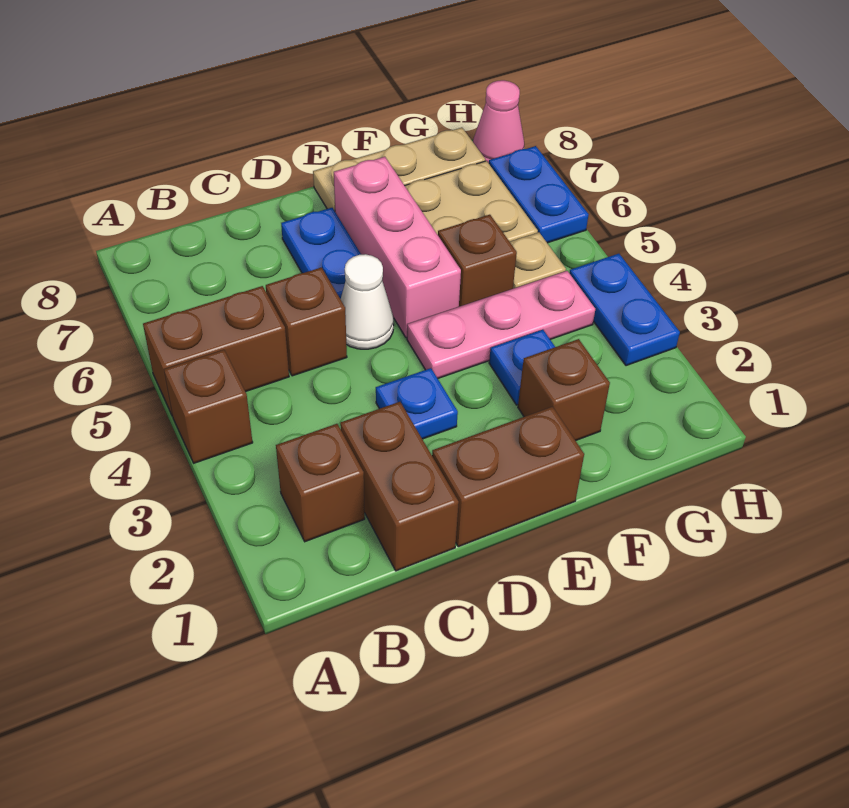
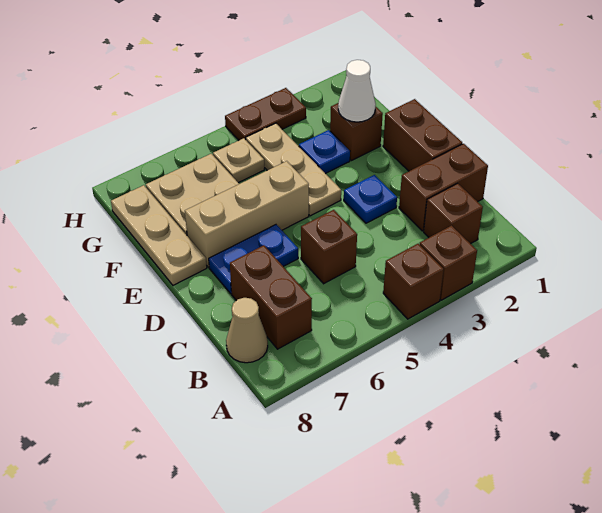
brown 1x2 brick [143,286,289,416] -> brown 1x2 brick moved to [230,245,312,349]
none -> tan 1x1 cone [226,298,268,363]
white 1x1 cone [341,254,394,349] -> white 1x1 cone moved to [338,60,376,122]
pink 1x3 plate [407,271,595,378] -> tan 1x3 plate [246,123,341,216]
pink 1x3 brick [334,157,461,338] -> tan 1x3 brick [185,161,309,267]
brown 1x1 brick [438,215,517,307] -> brown 1x1 brick moved to [420,225,477,300]
blue 1x2 plate [570,254,680,366] -> brown 1x2 plate [225,88,306,140]
blue 1x2 plate [489,146,589,243] -> none
pink 1x1 cone [473,80,524,163] -> none

